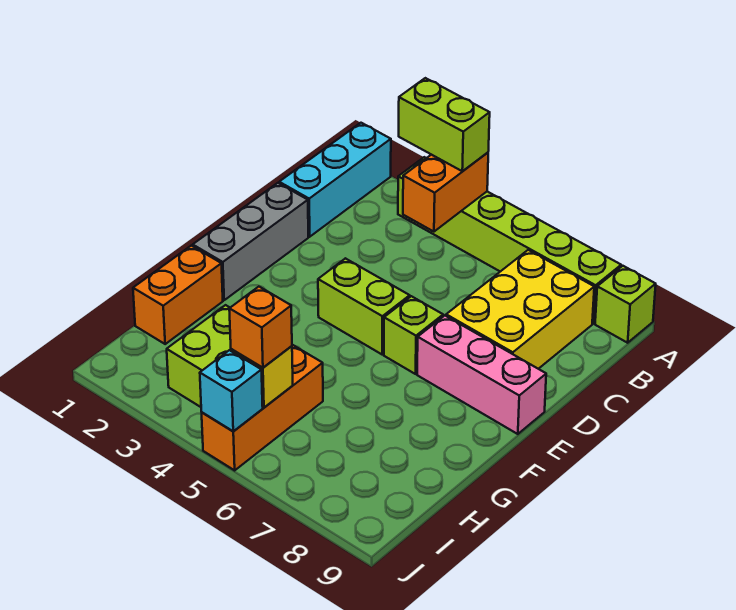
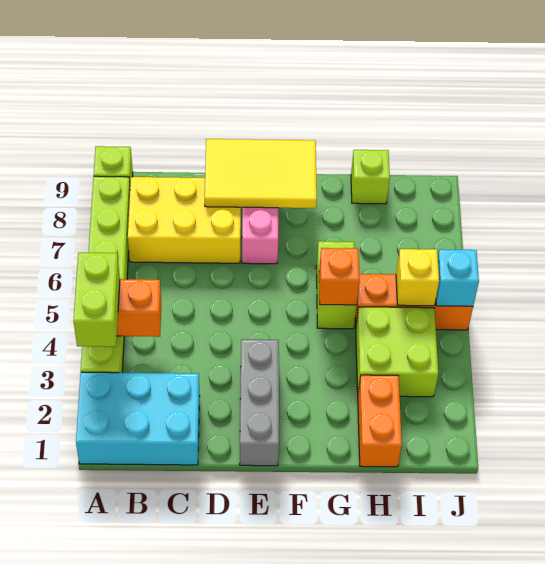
cyan 1x3 brick [279,123,391,237] -> cyan 2x3 brick [76,372,200,465]
grey 1x3 brick [193,183,308,300] -> grey 1x3 brick turned to [240,339,279,466]
none -> yellow 2x3 tile [205,139,317,208]
lime 1x2 brick [318,258,410,354] -> lime 1x2 brick moved to [316,241,357,329]
lime 1x1 brick [384,296,443,374] -> lime 1x1 brick moved to [351,150,390,204]
orange 1x2 brick [133,246,223,344] -> orange 1x2 brick turned to [358,375,402,467]
orange 1x1 brick [229,287,292,368] -> orange 1x1 brick moved to [319,248,360,305]

